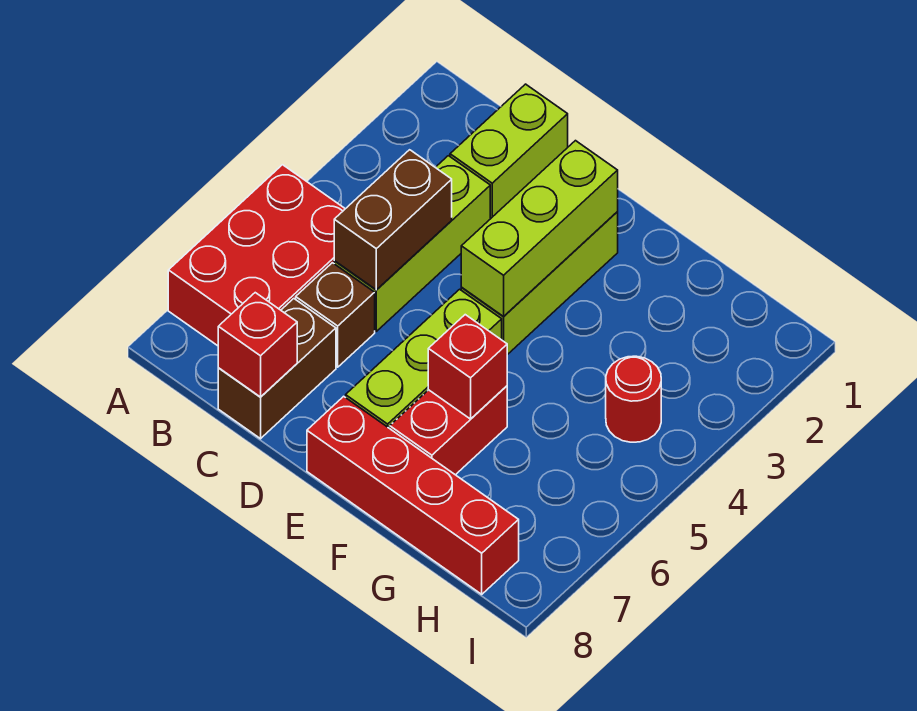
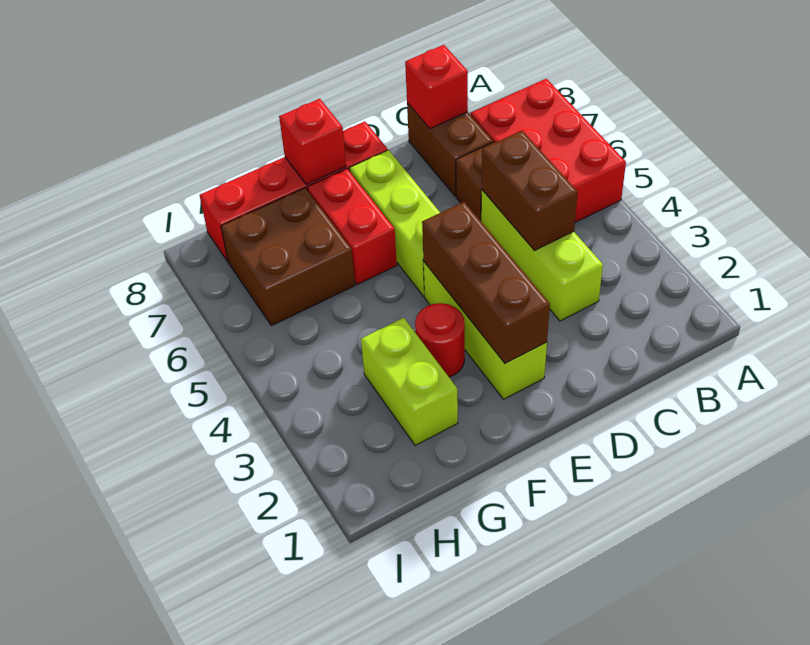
lime 1x2 brick [450,84,568,219] -> lime 1x2 brick moved to [361,318,458,446]
lime 1x3 brick [461,141,618,316] -> brown 1x3 brick [422,202,550,363]
red 1x1 brick [428,315,507,419] -> red 1x1 brick moved to [279,99,346,185]
none -> brown 2x2 brick [221,188,355,326]
red 1x1 round brick [606,356,661,442] -> red 1x1 round brick moved to [415,303,465,377]

